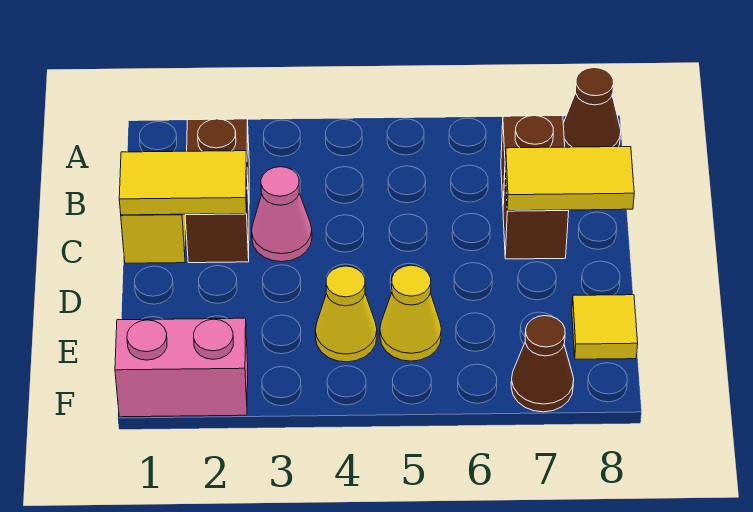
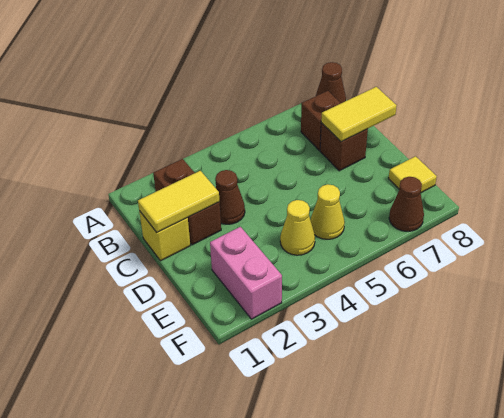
pink 1x1 cone [252,167,312,262] -> brown 1x1 cone [215,170,245,224]
pink 1x2 brick [115,318,248,417] -> pink 1x2 brick turned to [210,227,282,319]

